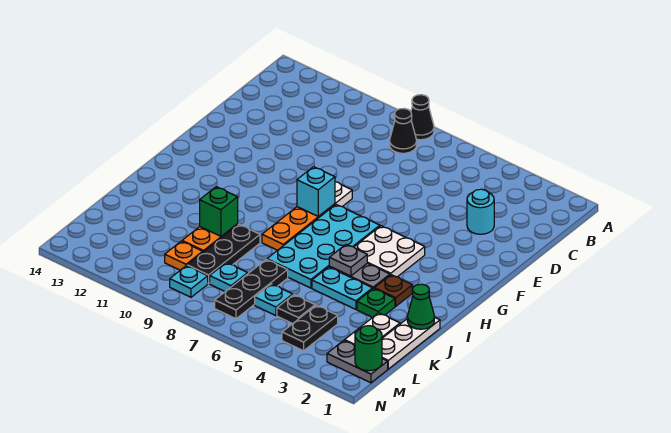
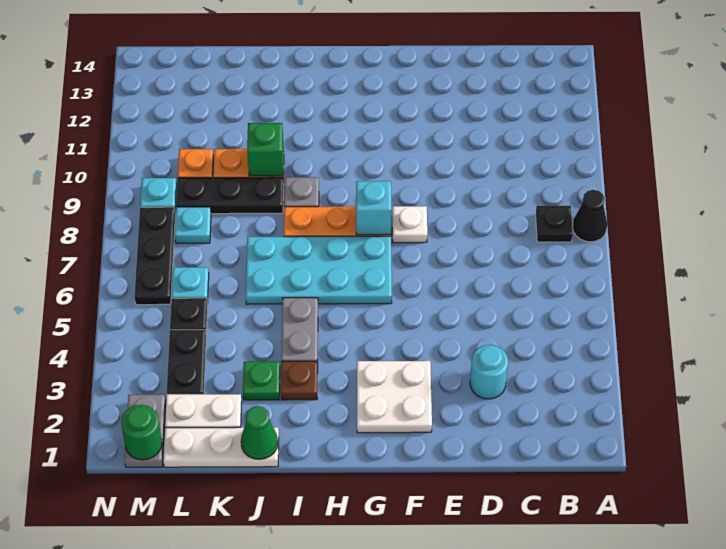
black 1x1 cone [390,109,417,153] -> black 1x1 plate [536,206,573,242]
white 2x2 plate [354,226,425,277] -> white 2x2 plate moved to [357,361,432,433]
grey 1x1 plate [329,244,367,276] -> grey 1x1 plate moved to [284,177,319,207]
cyan 1x2 plate [312,267,372,309] -> none
black 1x3 plate [215,260,288,319] -> black 1x3 plate turned to [134,207,175,305]
black 1x2 plate [282,305,338,351] -> black 1x2 plate turned to [167,330,206,394]

